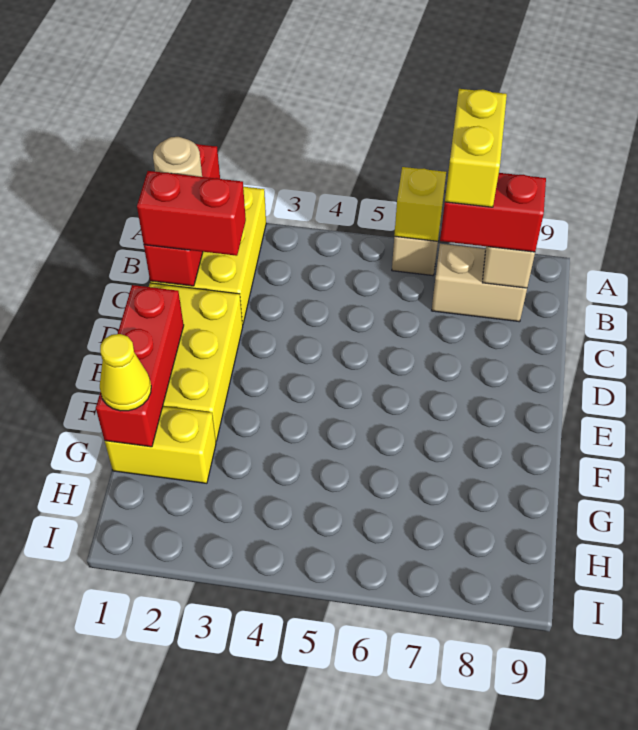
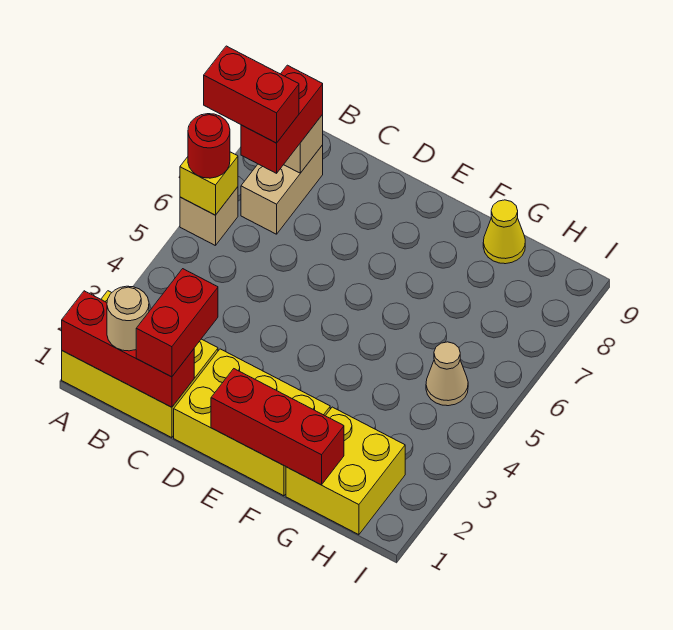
none -> red 1x1 round brick [188,114,230,178]
yellow 1x2 brick [445,89,507,207] -> red 1x2 brick [204,46,299,143]
yellow 1x2 brick [105,406,216,483] -> yellow 2x2 brick [286,407,405,535]
yellow 1x1 cone [100,334,151,411] -> yellow 1x1 cone moved to [483,200,525,264]
none -> tan 1x1 cone [426,342,468,406]

